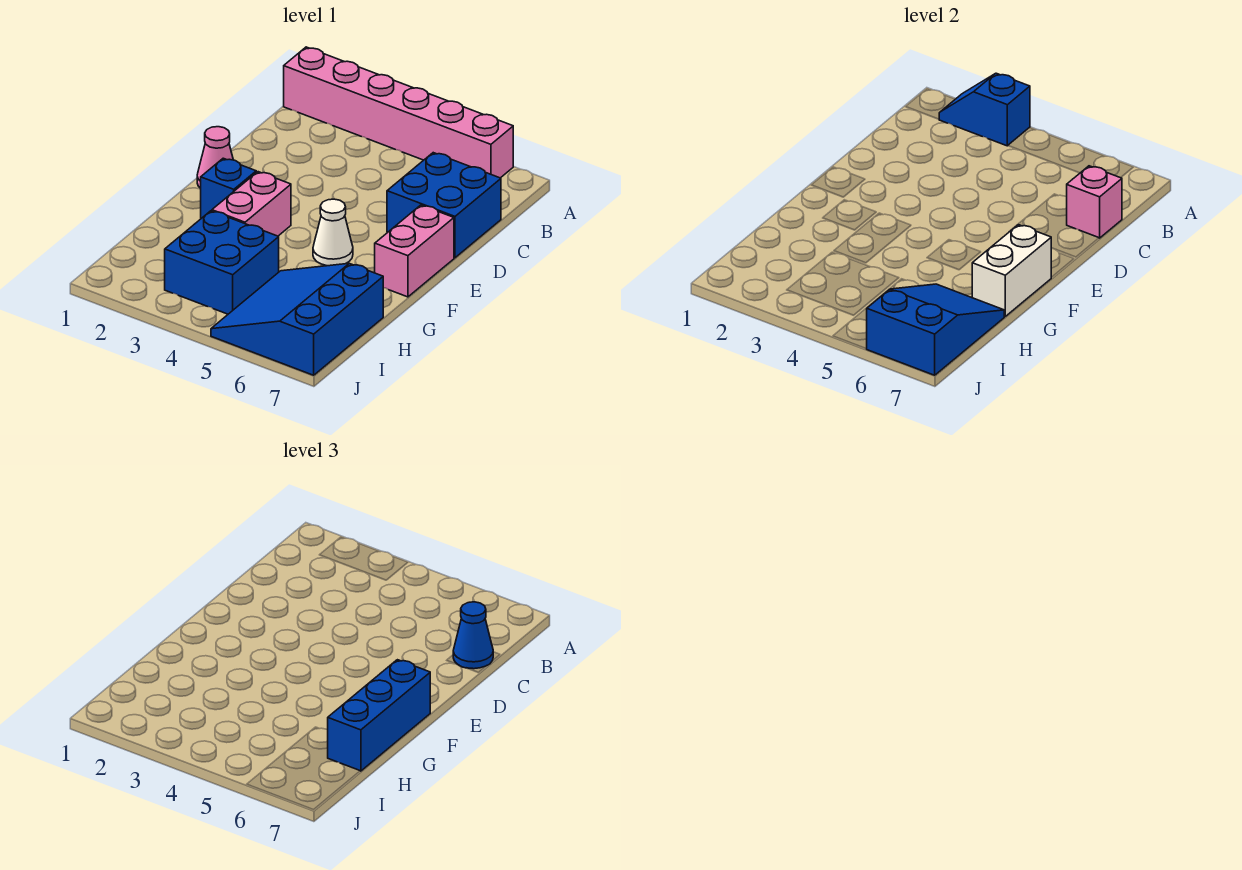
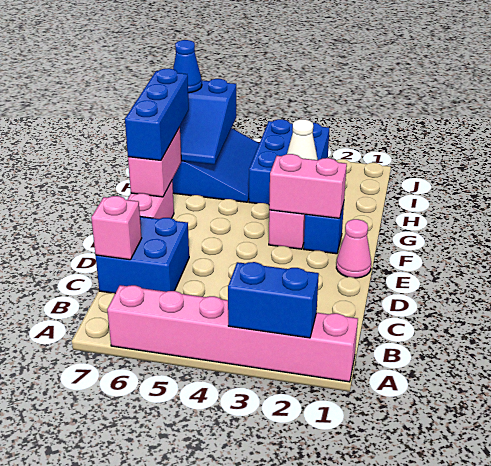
blue 1x2 slope [939,73,1030,146] -> blue 1x2 brick [228,262,319,338]
blue 1x1 cone [453,602,493,669] -> blue 1x1 cone moved to [173,40,202,93]
none -> pink 1x2 brick [269,154,347,218]
white 1x1 cone [313,199,353,266] -> white 1x1 cone moved to [287,119,318,160]
white 1x2 brick [972,225,1051,316] -> pink 1x2 brick [128,127,181,197]
blue 2x2 brick [165,211,279,314] -> blue 2x3 brick [249,119,329,205]

